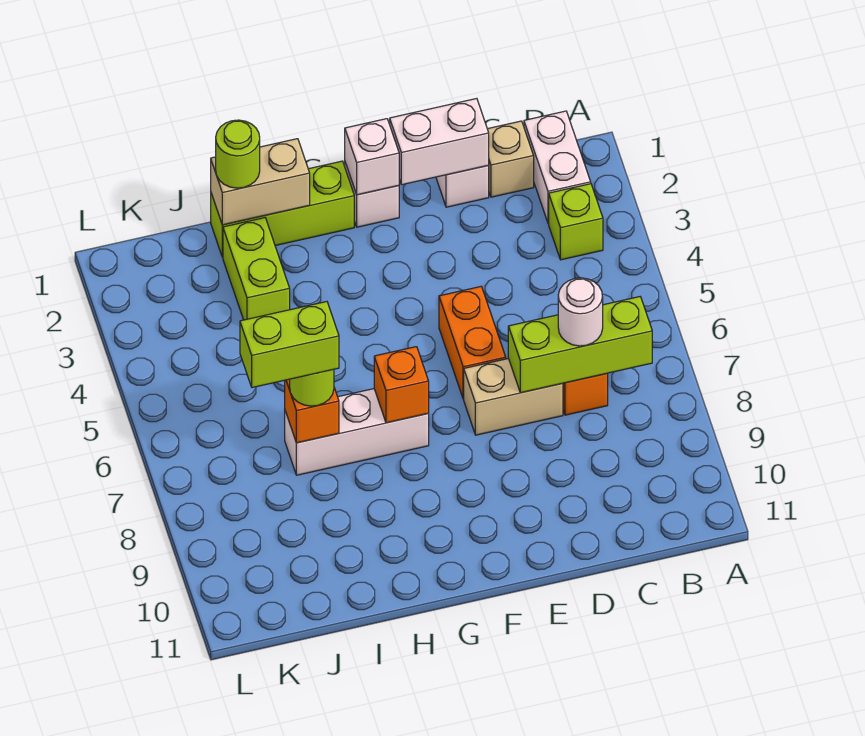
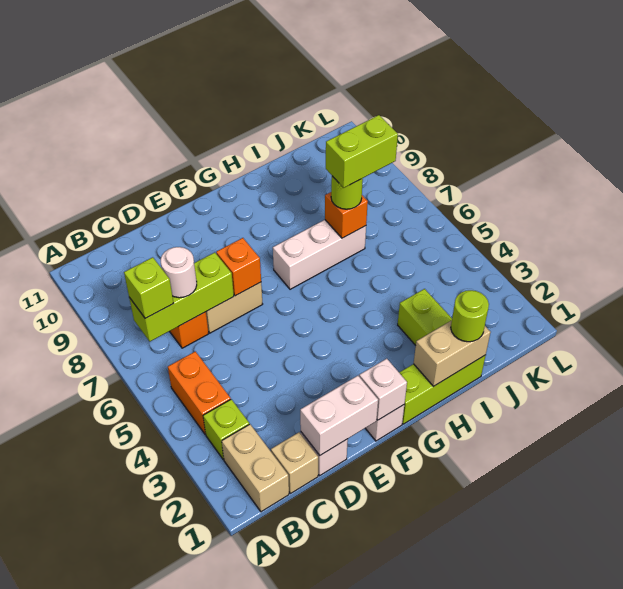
white 1x2 brick [524,111,591,224] -> tan 1x2 brick [222,424,289,512]
none -> lime 1x1 brick [124,257,174,319]
orange 1x2 brick [439,287,506,399] -> orange 1x2 brick moved to [168,351,231,435]
orange 1x1 brick [374,347,429,423] -> orange 1x1 brick moved to [216,238,261,296]

